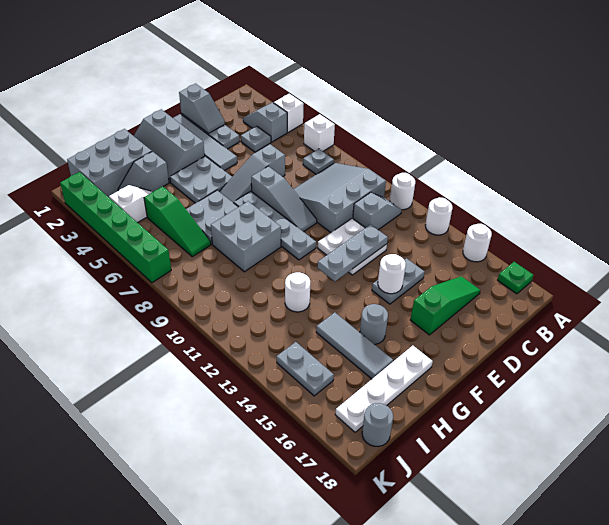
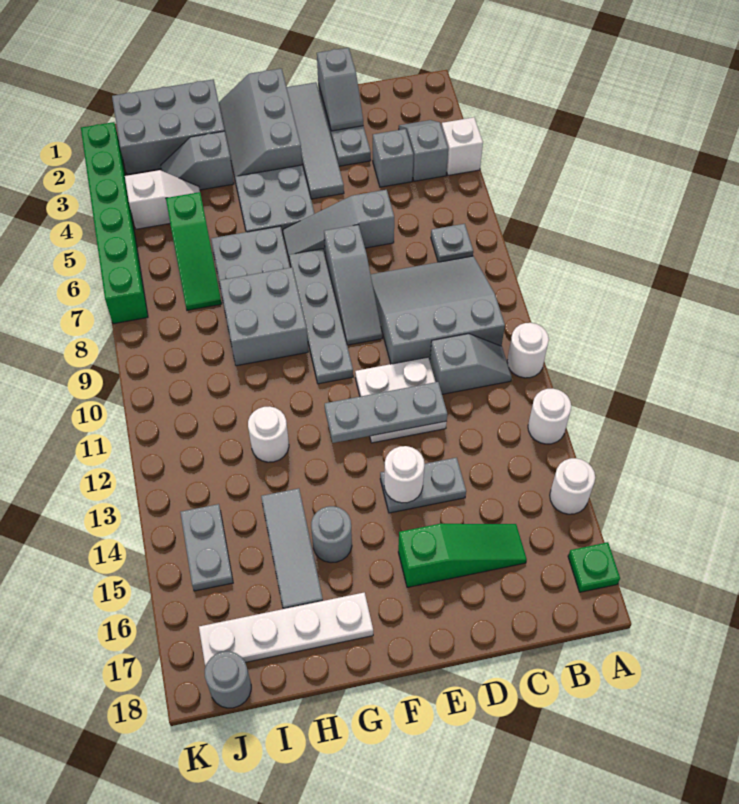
white 1x1 brick [304,114,335,151] -> none
grey 1x1 plate [241,126,271,152] -> grey 1x1 brick [373,129,414,187]

